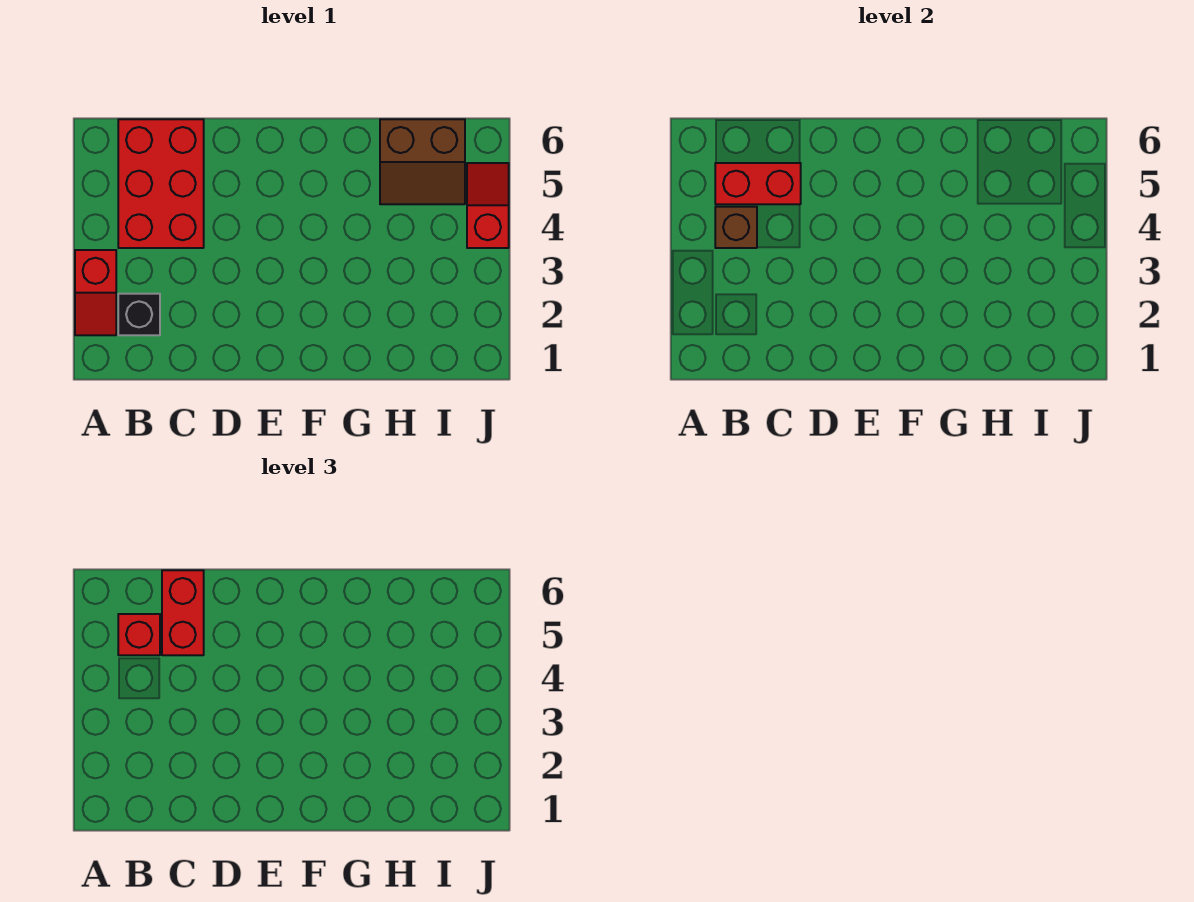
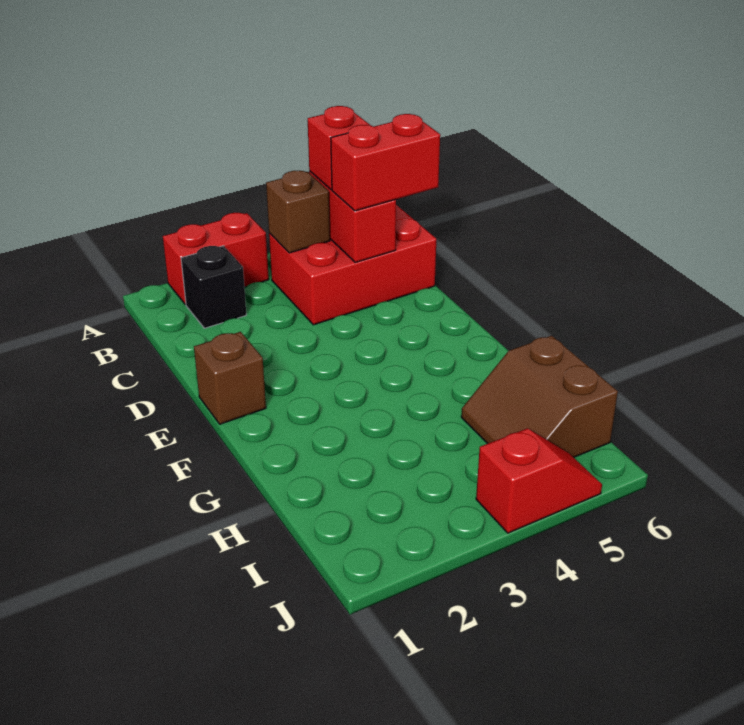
red 1x2 slope [75,250,116,335] -> red 1x2 brick [163,213,269,305]
none -> brown 1x1 brick [194,332,266,424]

